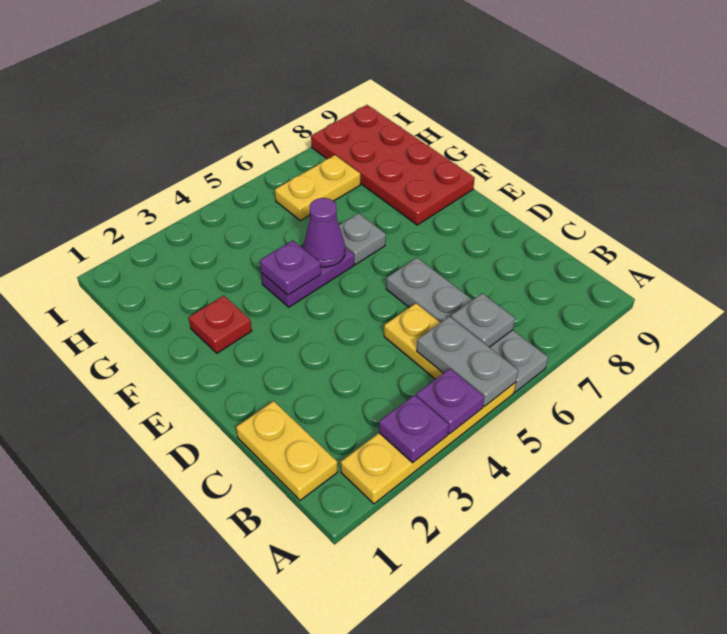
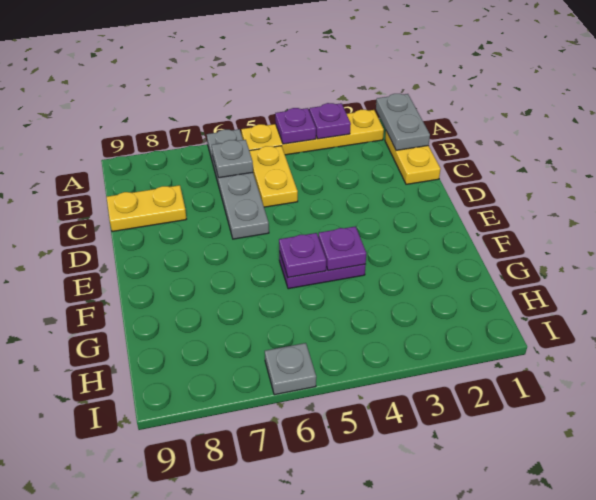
grey 1x2 plate [417,316,518,407] -> grey 1x2 plate moved to [376,94,430,150]
red 1x1 plate [189,296,252,353] -> none
purple 1x1 cone [304,198,345,267] -> purple 1x1 plate [279,233,326,278]
grey 1x1 plate [339,213,386,265] -> grey 1x1 plate moved to [265,343,316,395]
red 2x4 plate [311,105,475,225] -> none
yellow 1x2 plate [275,155,360,221] -> yellow 1x2 plate moved to [107,185,186,232]

